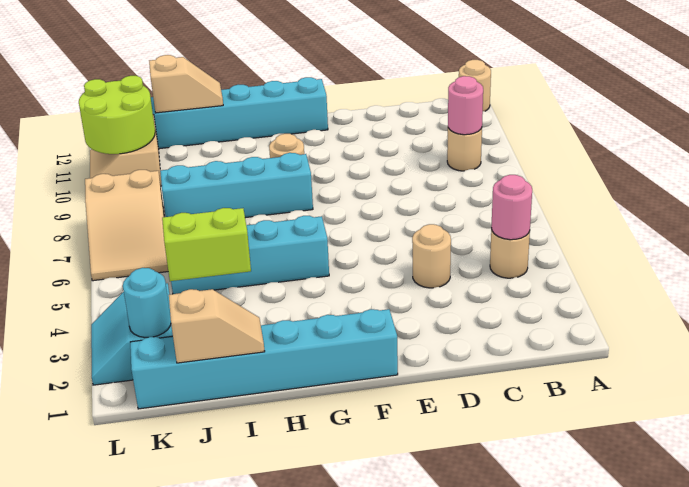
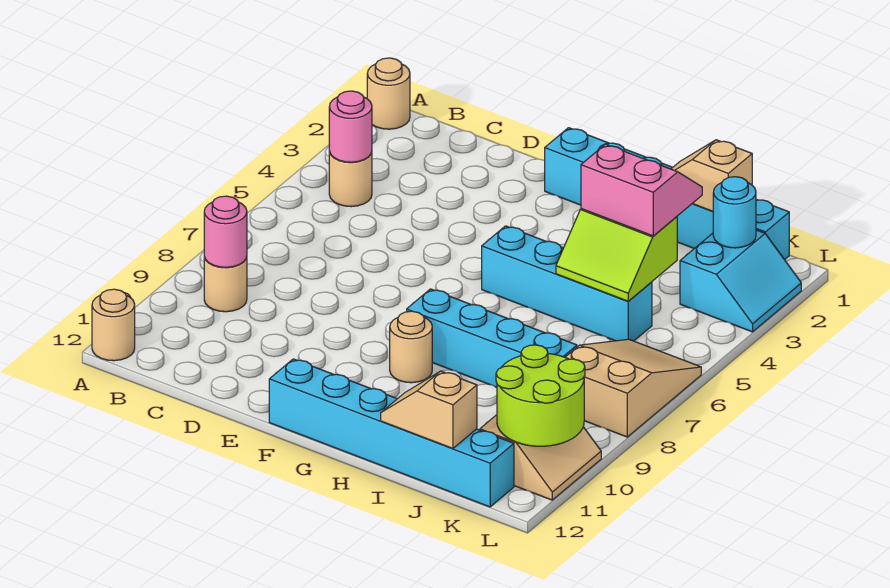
tan 1x1 round brick [412,224,451,288] -> tan 1x1 round brick moved to [367,58,410,129]
none -> pink 2x2 slope [581,144,702,236]

